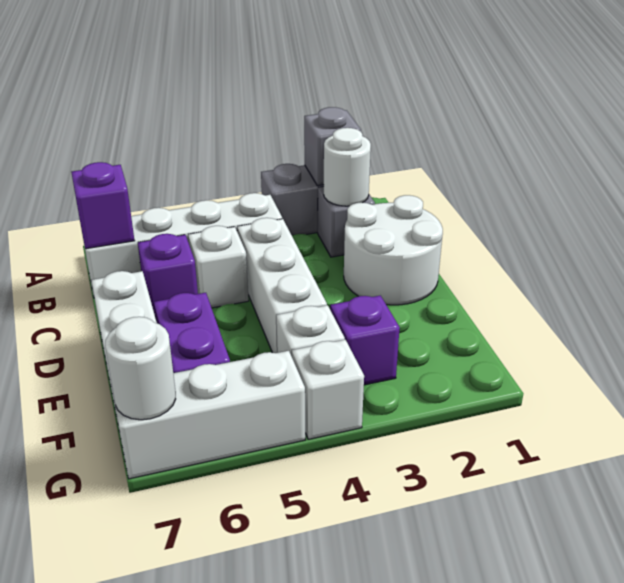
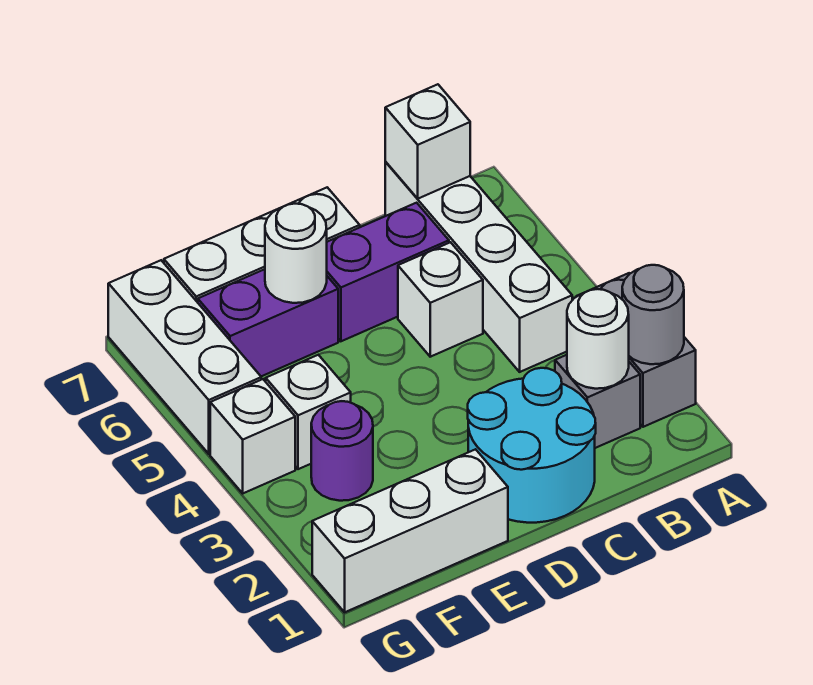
grey 1x1 brick [304,107,361,186] -> grey 1x1 round brick [622,265,684,364]
purple 1x1 brick [71,162,135,249] -> white 1x1 brick [385,84,470,199]
white 2x2 round brick [344,195,443,305] -> cyan 2x2 round brick [468,368,596,523]
white 1x3 brick [237,218,327,353] -> white 1x3 brick moved to [312,449,508,612]
purple 1x1 brick [138,234,198,318] -> purple 1x2 brick [327,203,449,341]
purple 1x1 brick [330,296,400,385] -> purple 1x1 round brick [311,401,373,501]
white 1x1 round brick [105,317,176,420] -> white 1x1 round brick moved to [265,204,327,303]

